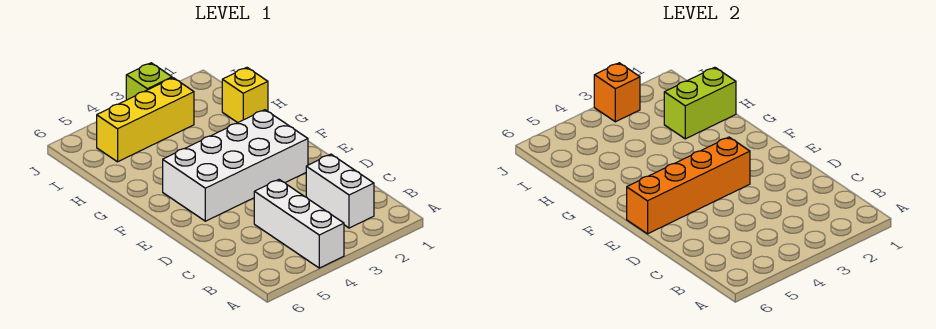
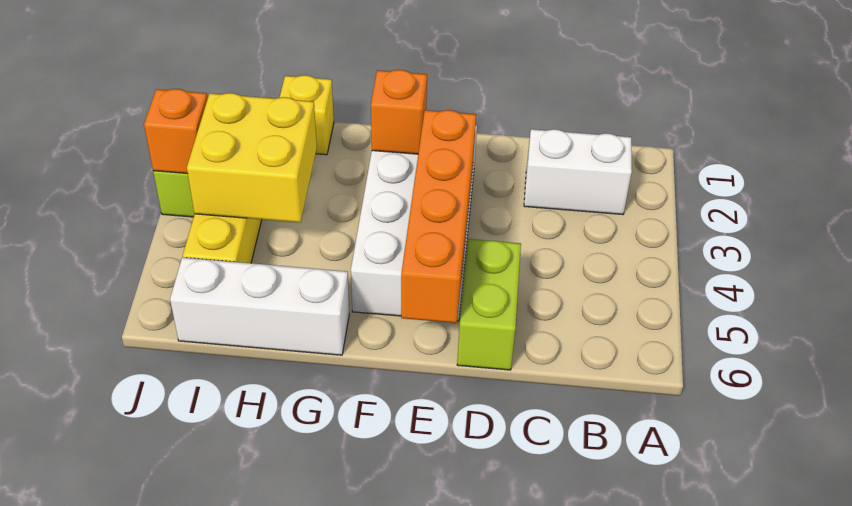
white 1x3 brick [254,180,344,268] -> white 1x3 brick moved to [170,257,349,355]
none -> orange 1x1 brick [371,70,427,154]
lime 1x2 brick [664,67,736,139] -> lime 1x2 brick moved to [457,239,521,370]
none -> yellow 2x2 brick [187,93,317,223]

